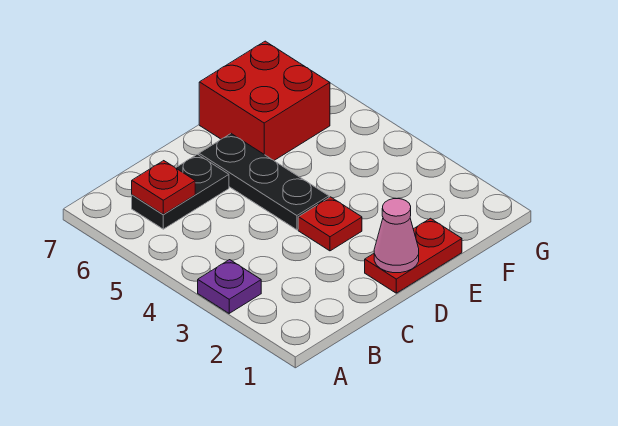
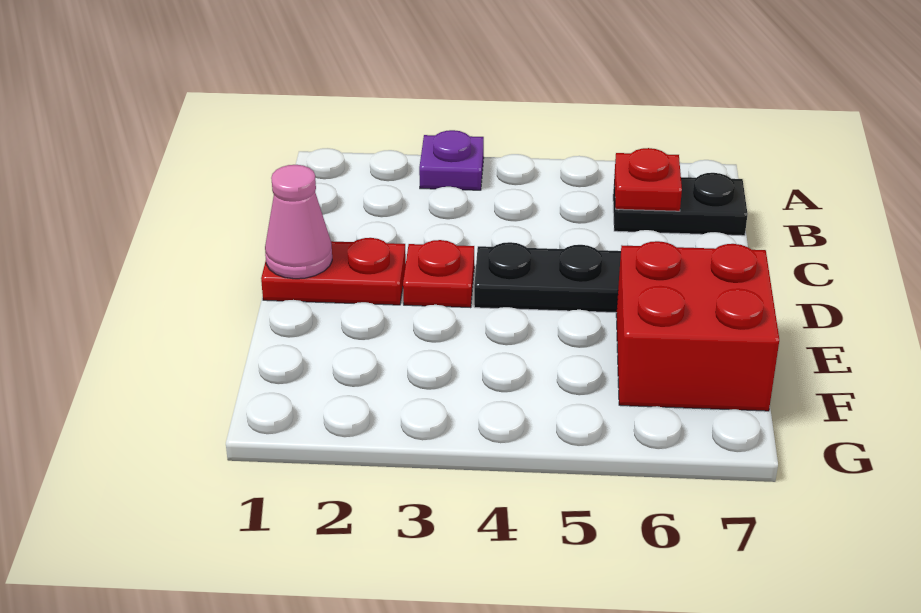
black 1x2 plate [132,154,229,229] -> black 1x2 plate turned to [613,173,748,236]
red 1x2 plate [365,218,462,293] -> red 1x2 plate turned to [261,238,406,305]

